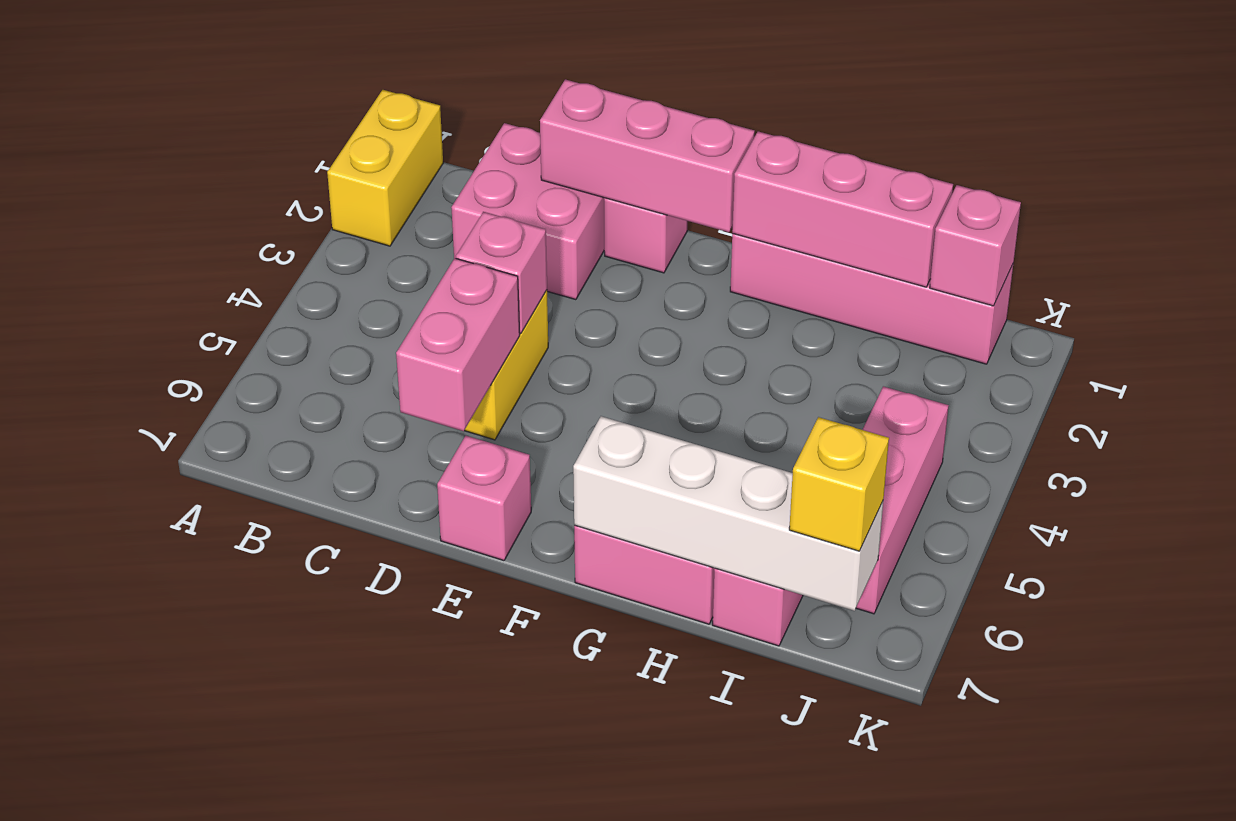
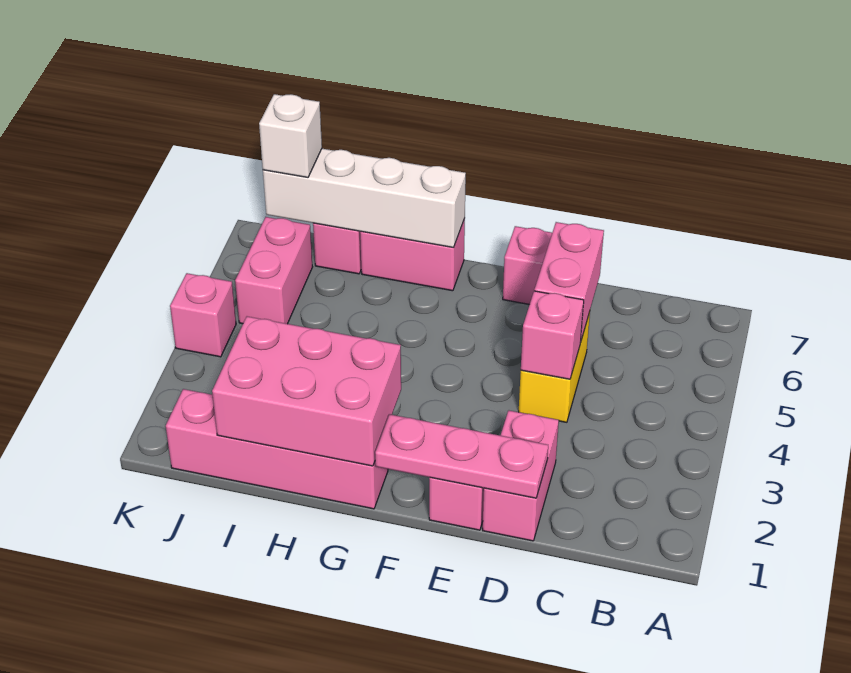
yellow 1x2 brick [327,90,443,246] -> none
pink 2x2 brick [451,123,604,300] -> pink 1x2 brick [483,410,559,541]
pink 1x3 brick [540,79,755,232] -> pink 1x3 plate [375,414,548,498]
pink 1x3 brick [732,131,953,287] -> pink 2x3 brick [212,316,401,466]
pink 1x1 brick [930,185,1021,306] -> pink 1x1 brick moved to [170,273,236,357]
pink 1x3 brick [856,386,949,614] -> pink 1x2 brick [235,217,312,324]
yellow 1x1 brick [789,417,889,551] -> white 1x1 brick [259,94,322,177]

